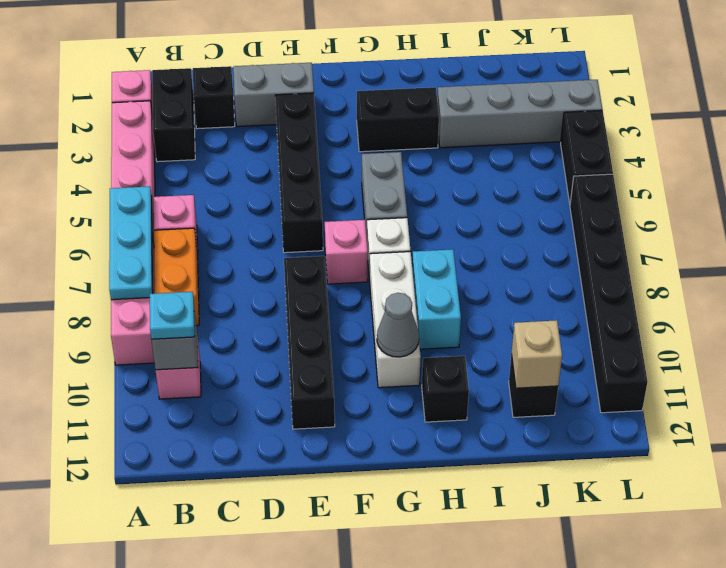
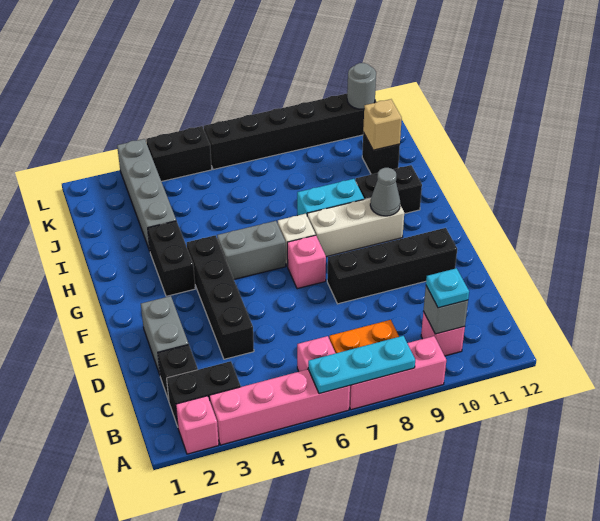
black 1x4 brick [275,93,323,253] -> black 1x4 brick turned to [187,235,254,359]
black 1x1 brick [422,356,469,422] -> black 1x2 brick [355,165,422,214]
none -> grey 1x1 round brick [347,63,376,109]

